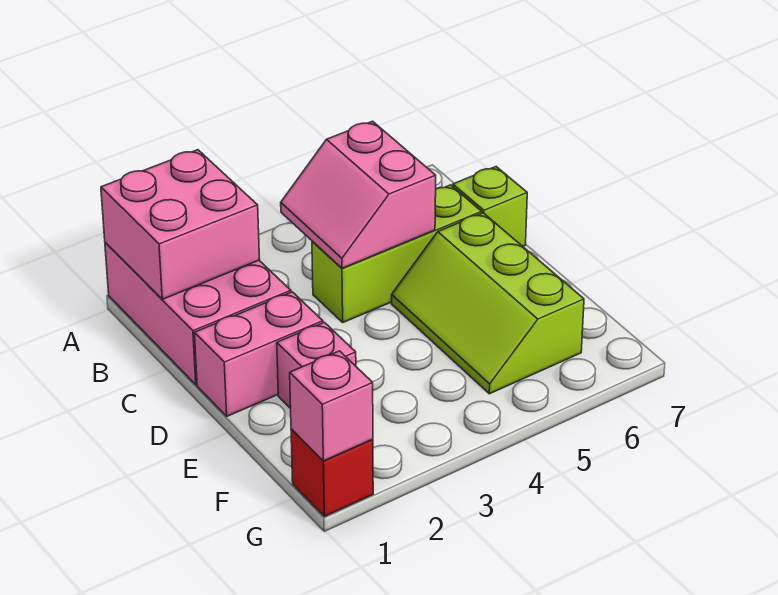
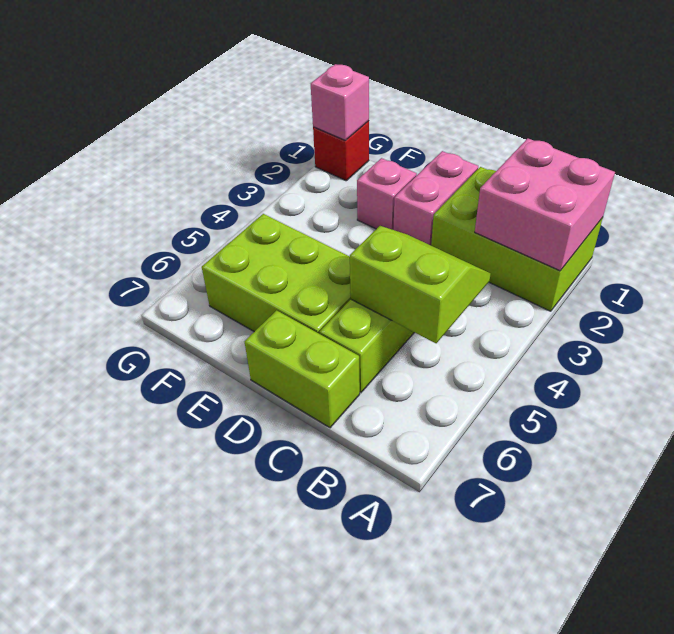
pink 2x3 brick [105,243,291,385] -> lime 2x3 brick [431,167,603,311]
pink 2x2 slope [281,121,436,268] -> lime 2x2 slope [350,226,490,343]
lime 1x1 brick [453,167,527,246] -> lime 1x2 brick [245,310,360,428]
lime 2x3 slope [392,213,584,394] -> lime 2x3 brick [202,214,351,334]

